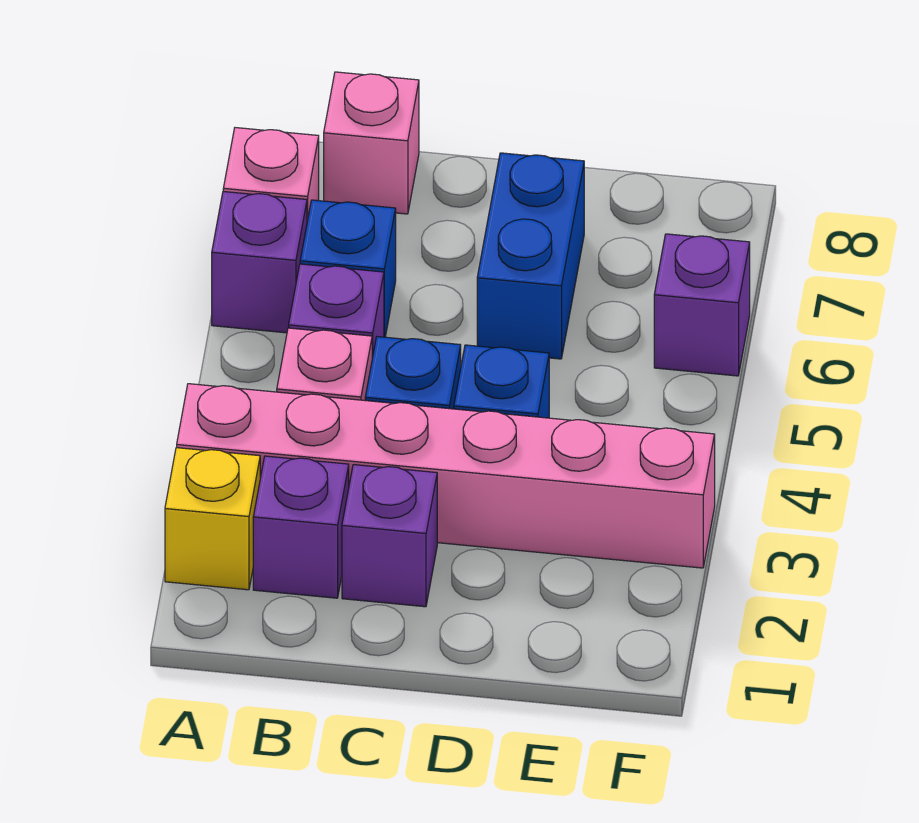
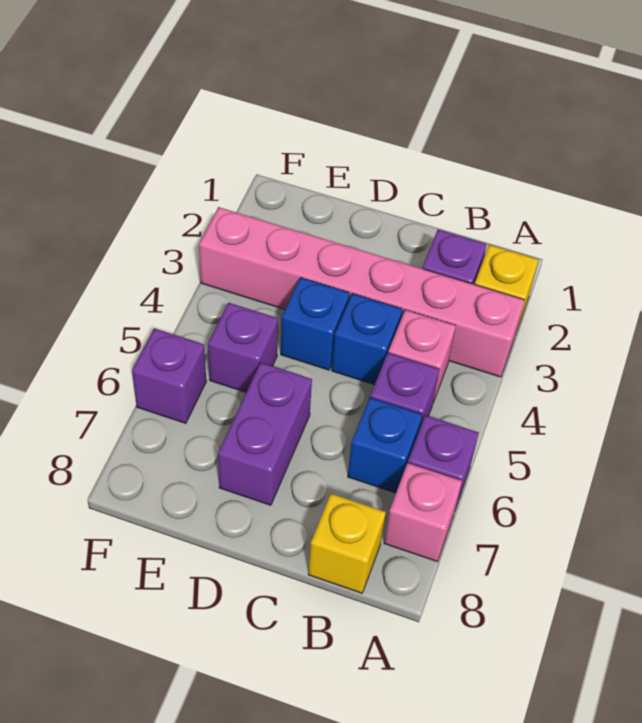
pink 1x1 brick [324,72,419,214] -> yellow 1x1 brick [308,494,386,593]
purple 1x1 brick [342,465,437,607] -> purple 1x1 brick moved to [208,303,278,392]
blue 1x2 brick [477,153,584,359] -> purple 1x2 brick [218,363,312,505]

